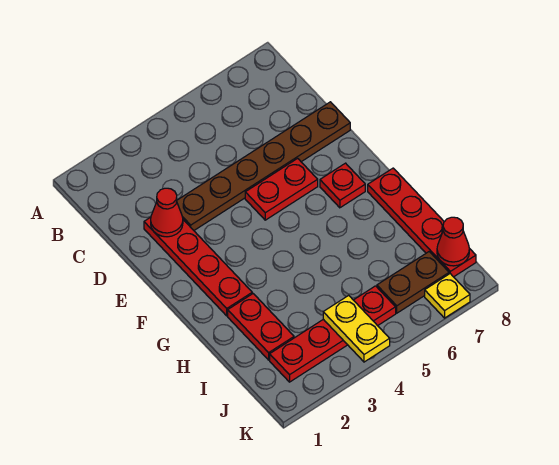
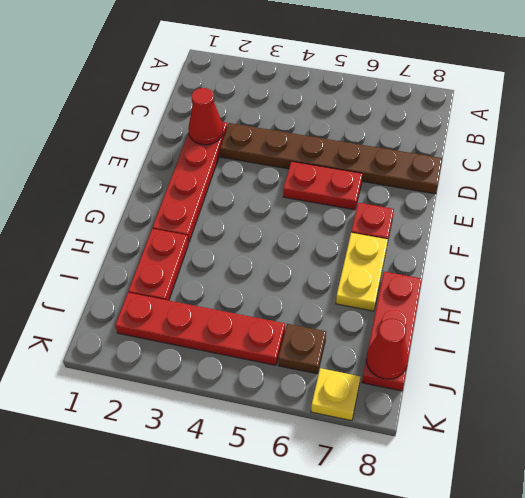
red 1x4 plate [368,168,476,277] -> red 1x3 plate [362,272,422,391]
yellow 1x2 plate [323,295,390,362] -> yellow 1x2 plate moved to [336,233,388,311]
brown 1x2 plate [377,252,449,313] -> brown 1x1 plate [278,324,326,374]

